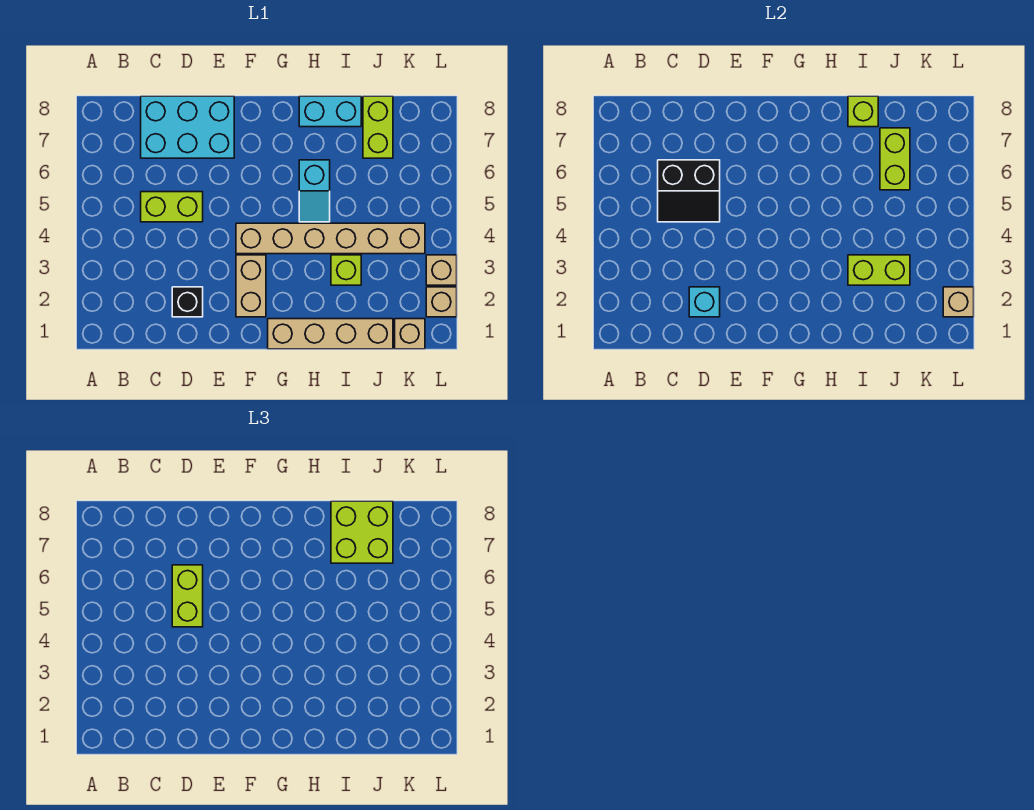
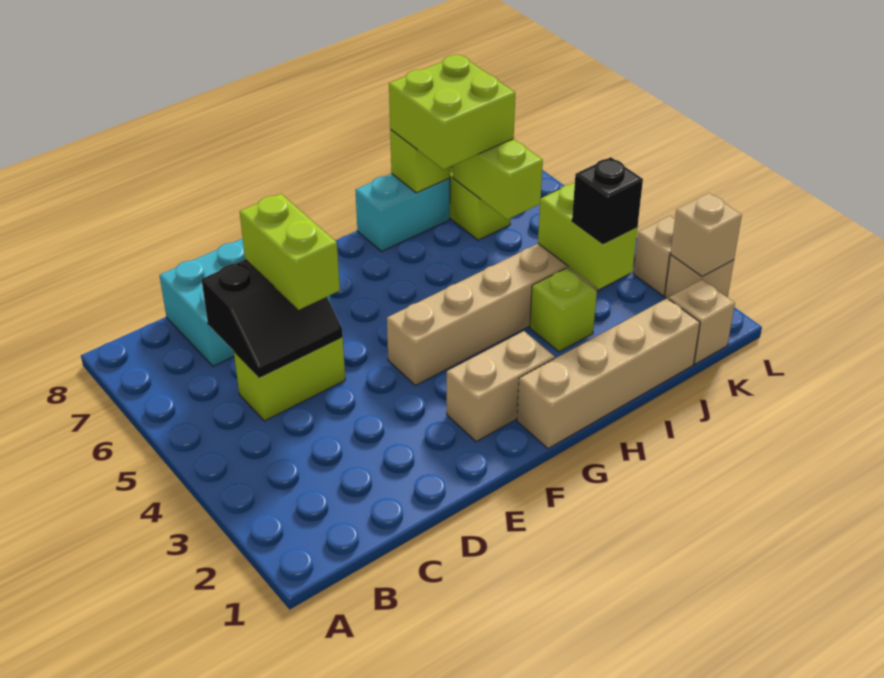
black 1x1 brick [172,287,203,317] -> black 1x1 brick moved to [572,157,643,244]
cyan 1x1 brick [689,287,720,317] -> none
tan 1x2 brick [236,255,266,317] -> tan 1x2 brick turned to [447,331,555,442]
cyan 1x2 slope [299,160,330,222] -> none
lime 1x2 brick [848,255,910,285] -> lime 1x2 brick turned to [538,182,638,289]

